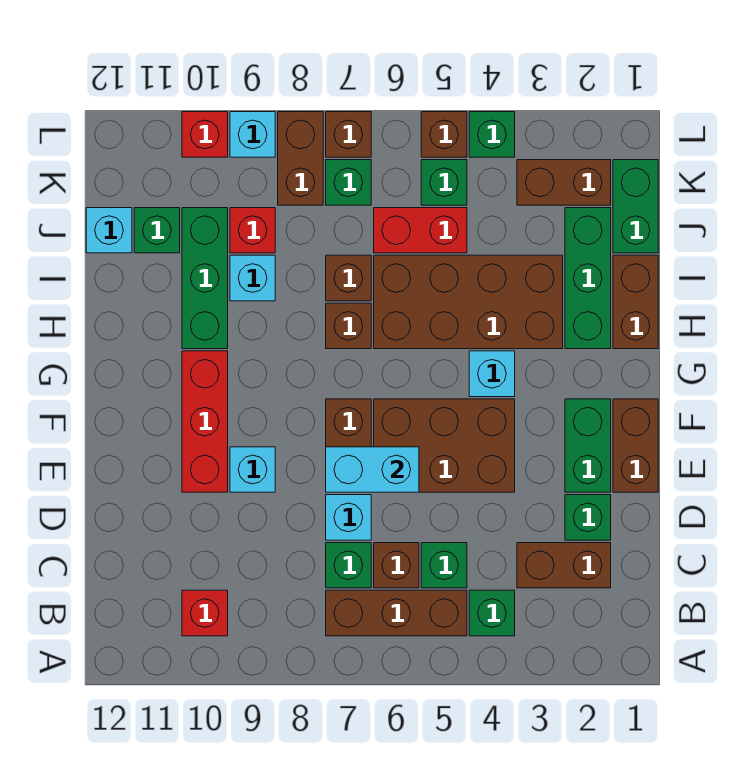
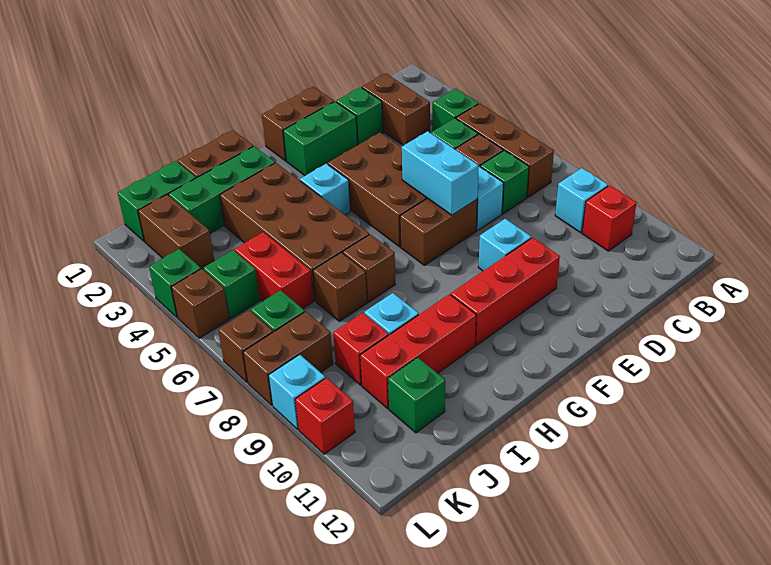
green 1x3 brick [182,208,228,349] -> red 1x3 brick [360,294,476,409]
cyan 1x1 brick [86,208,132,253] -> cyan 1x1 brick moved to [555,168,608,233]

